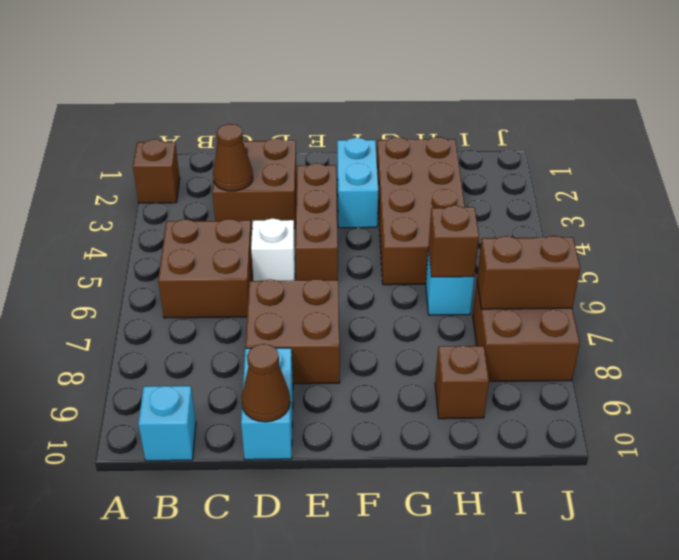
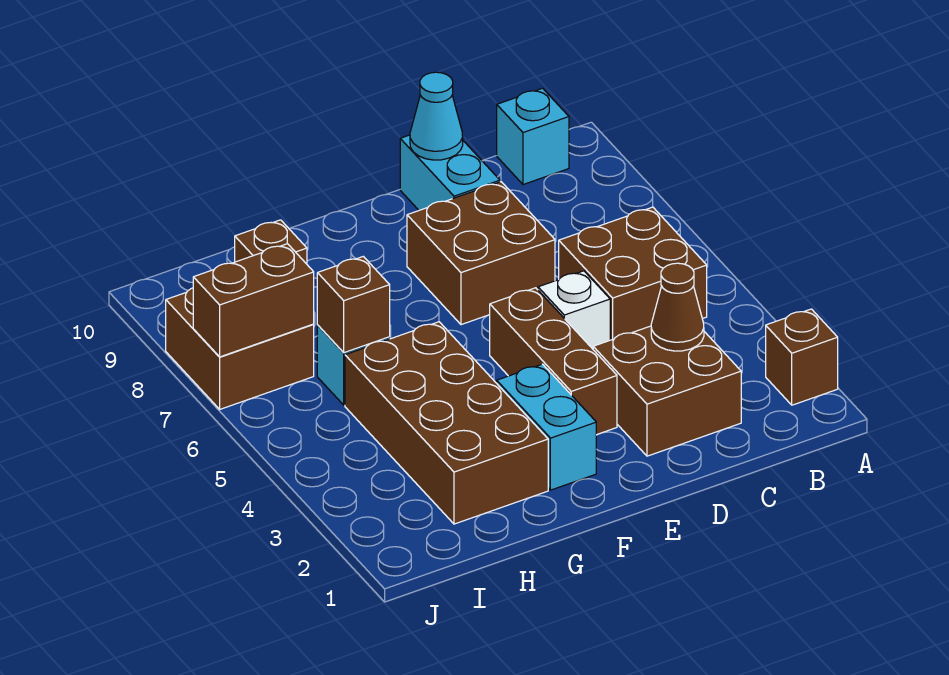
brown 1x1 cone [242,344,290,422] -> cyan 1x1 cone [410,72,463,160]

